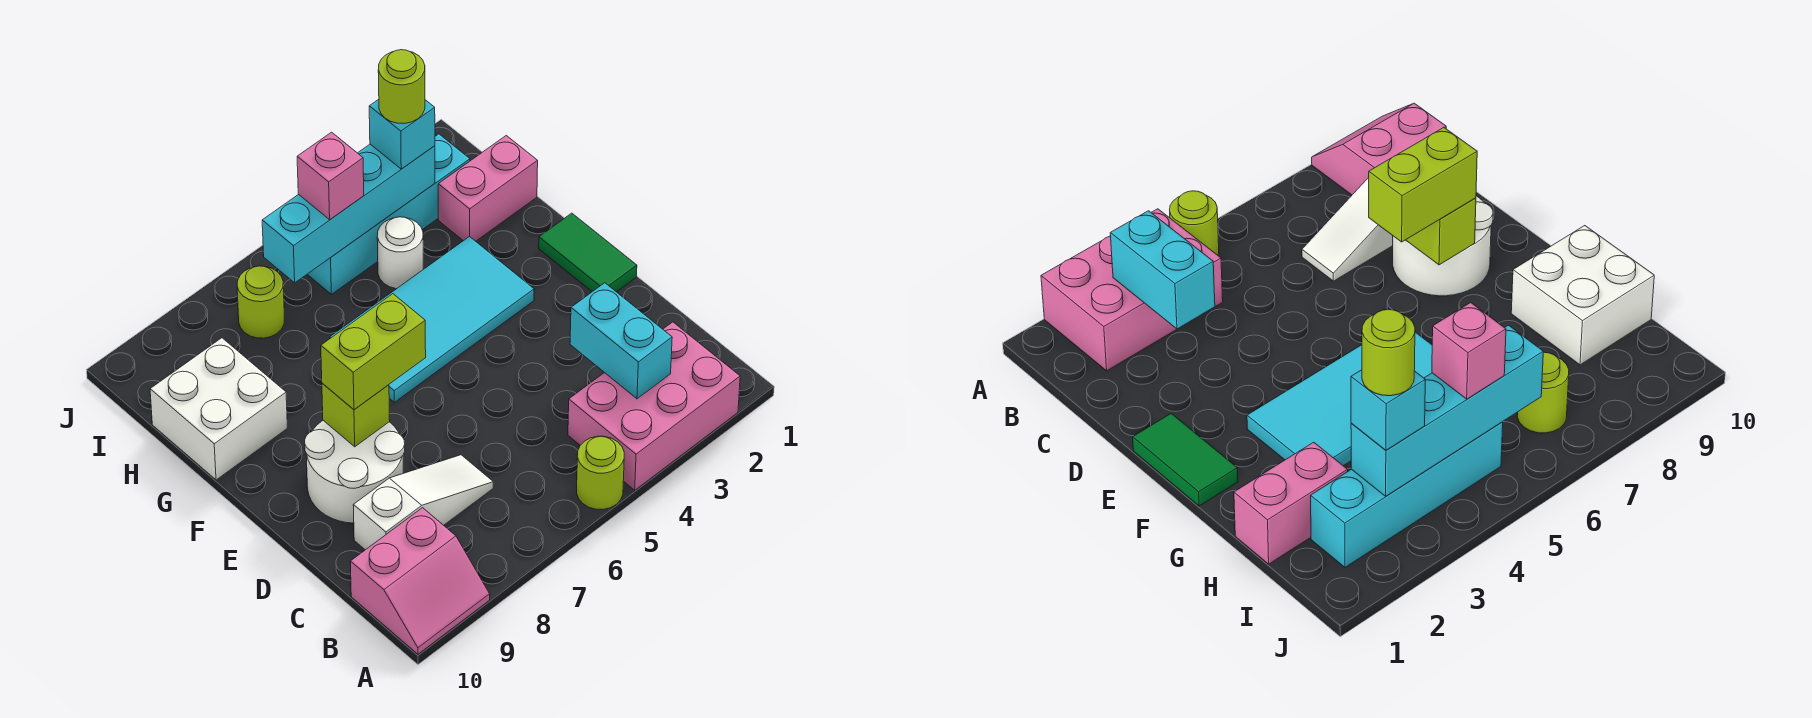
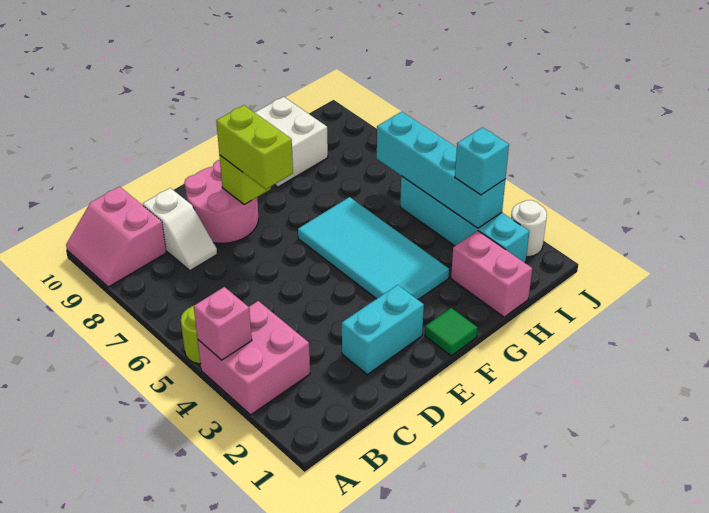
pink 2x3 brick [568,322,740,490] -> pink 2x2 brick [198,301,310,415]
cyan 1x2 brick [570,283,672,399] -> cyan 1x2 brick moved to [342,285,424,374]
white 1x3 slope [353,455,493,550] -> white 1x2 slope [143,188,217,271]
white 2x2 round brick [305,421,405,523] -> pink 2x2 round brick [184,160,258,243]
green 1x2 tile [539,213,637,292] -> green 1x1 tile [425,308,478,356]
white 1x1 round brick [377,217,423,289] -> white 1x1 round brick moved to [511,200,547,257]
lime 1x1 round brick [378,50,425,124] -> none
pink 1x1 brick [297,132,364,220] -> pink 1x1 brick moved to [194,287,252,360]
lime 1x1 round brick [237,266,285,338] -> none

